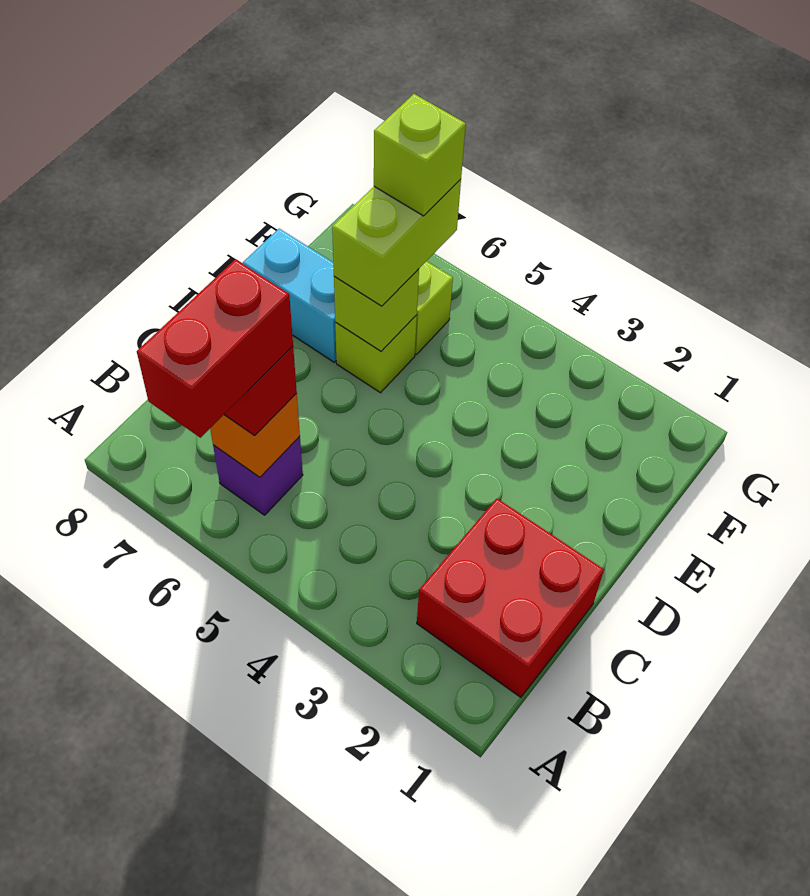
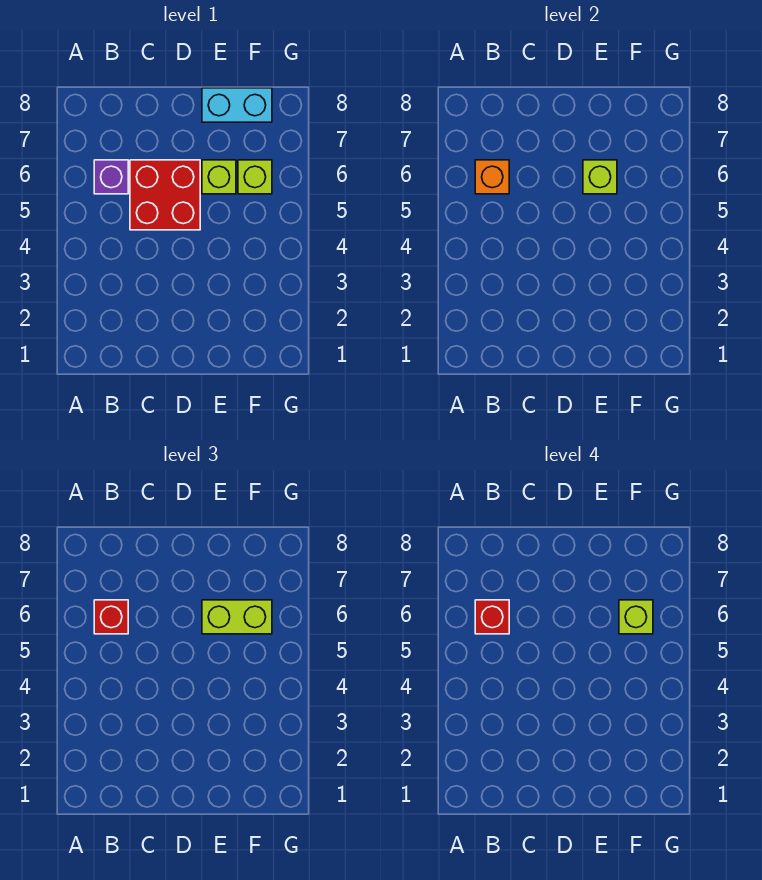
red 1x2 brick [137,259,293,438] -> red 1x1 brick [475,600,509,634]
red 2x2 brick [417,499,604,697] -> red 2x2 brick moved to [130,160,200,230]
cyan 1x2 brick [242,229,336,362] -> cyan 1x2 brick turned to [202,88,272,122]

